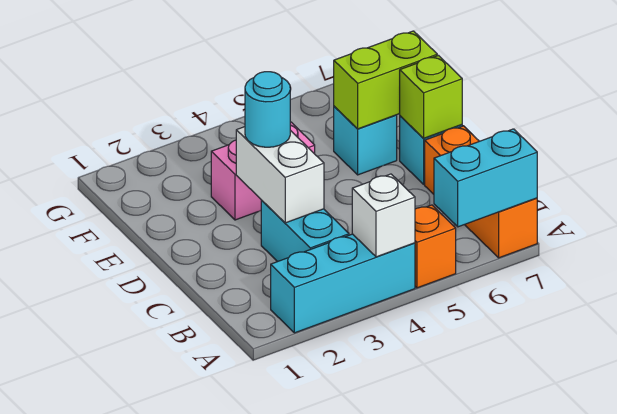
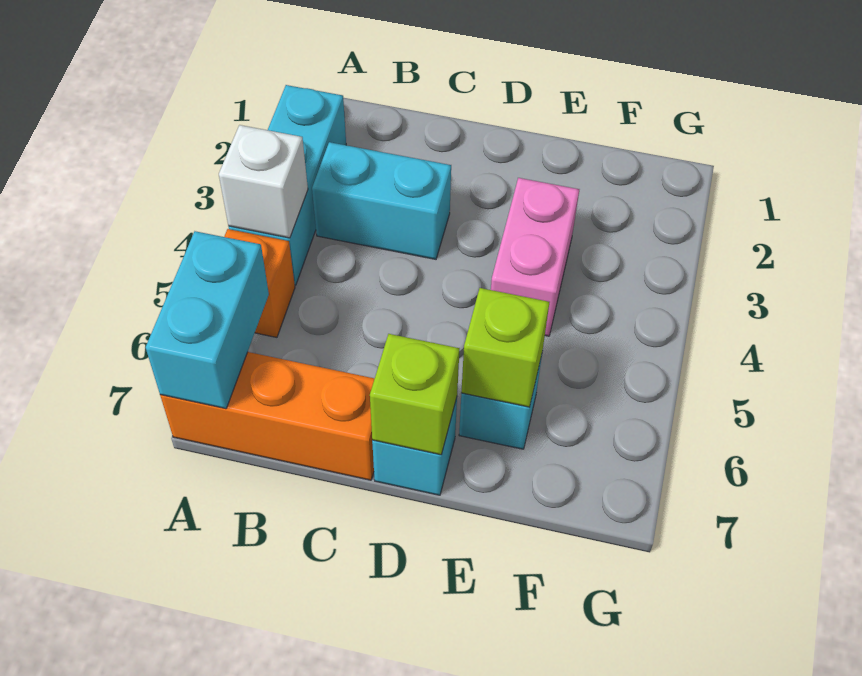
white 1x2 brick [236,127,324,223] -> none
cyan 1x1 round brick [245,72,290,147] -> none
lime 1x2 brick [334,31,437,129] -> lime 1x1 brick [461,288,549,407]

